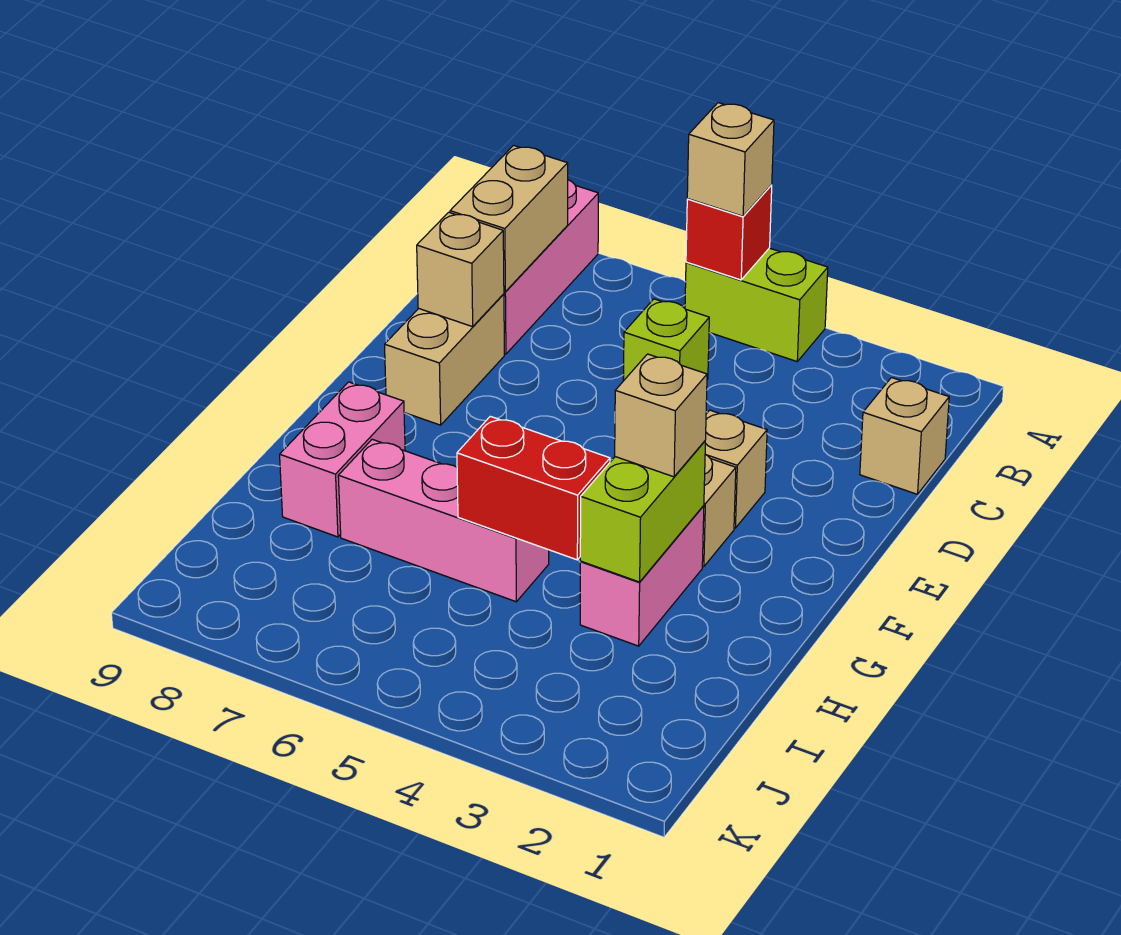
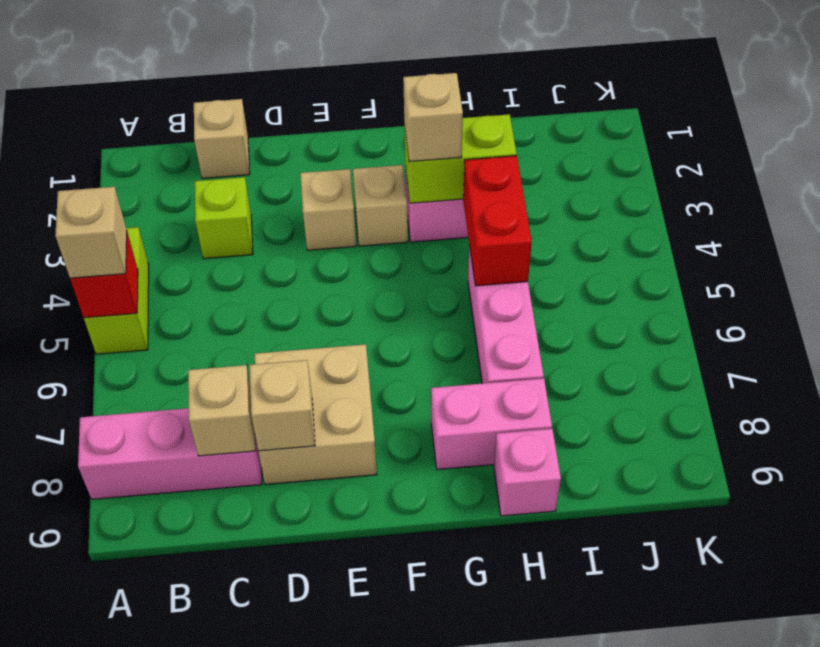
tan 1x2 brick [450,145,568,291] -> tan 1x1 brick [188,365,255,456]
lime 1x1 brick [623,299,709,381] -> lime 1x1 brick moved to [195,177,253,259]
tan 1x2 brick [385,294,504,425] -> tan 2x2 brick [255,344,377,484]
none -> pink 1x1 brick [494,429,561,516]

